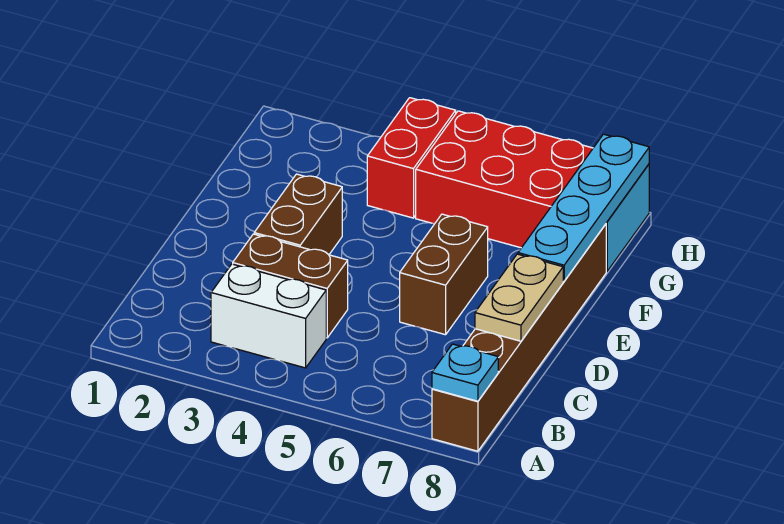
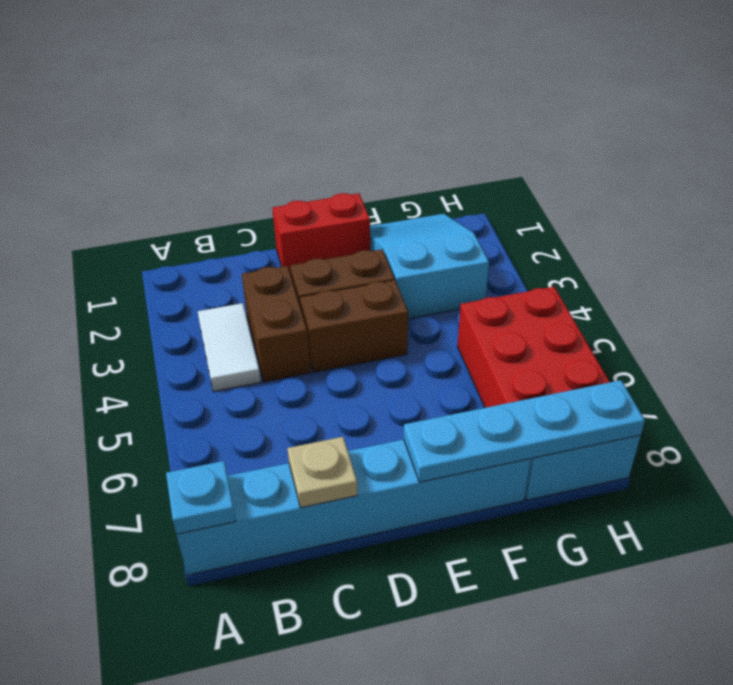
brown 1x6 brick [432,224,606,451] -> cyan 1x6 brick [177,439,531,575]
white 1x2 brick [211,264,326,368] -> white 1x2 tile [198,303,261,392]
tan 1x2 plate [475,254,563,341] -> tan 1x1 plate [287,437,357,508]
brown 1x2 brick [400,214,488,335] -> brown 1x2 brick moved to [300,280,408,372]
none -> cyan 2x3 slope [370,214,489,319]
red 1x2 brick [367,98,456,218] -> red 1x2 brick moved to [272,193,370,275]

